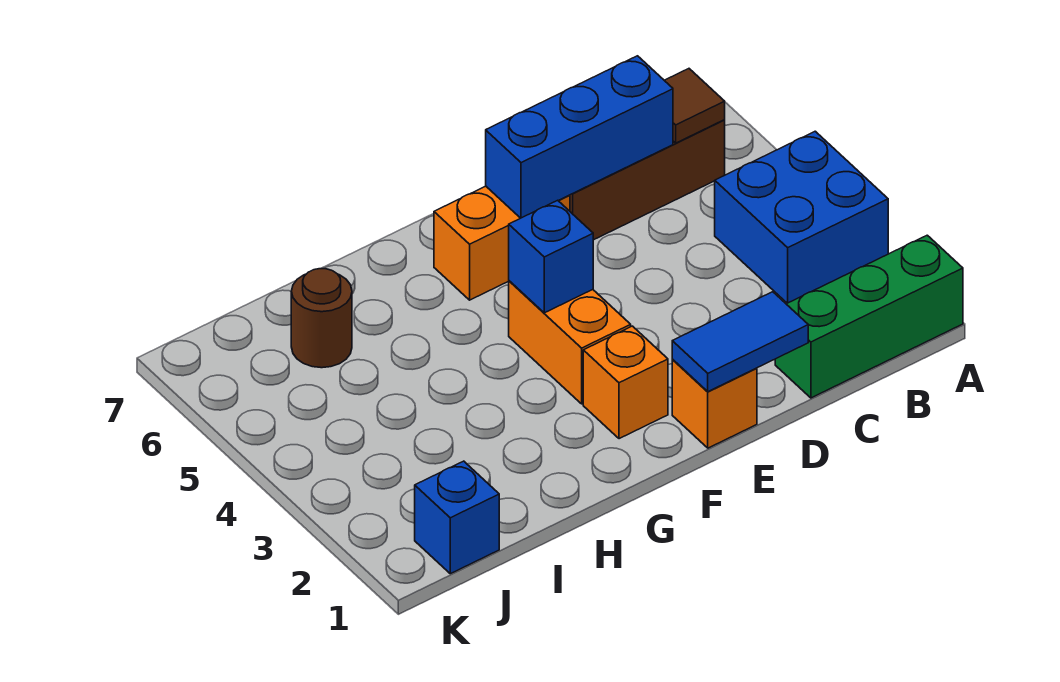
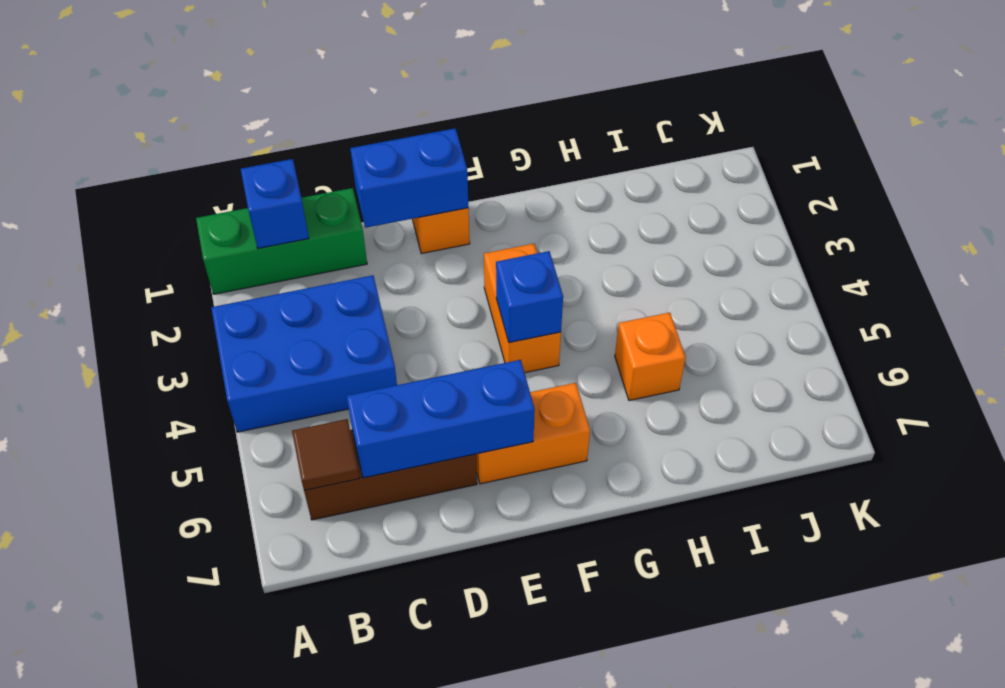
blue 2x2 brick [715,131,888,303] -> blue 2x3 brick [211,275,397,432]
blue 1x2 tile [672,292,808,392] -> blue 1x2 brick [350,128,469,228]
orange 1x1 brick [583,326,668,439] -> orange 1x1 brick moved to [615,313,686,400]
brown 1x1 round brick [291,269,352,368] -> none
blue 1x1 brick [415,461,499,574] -> blue 1x1 brick moved to [241,159,309,248]

